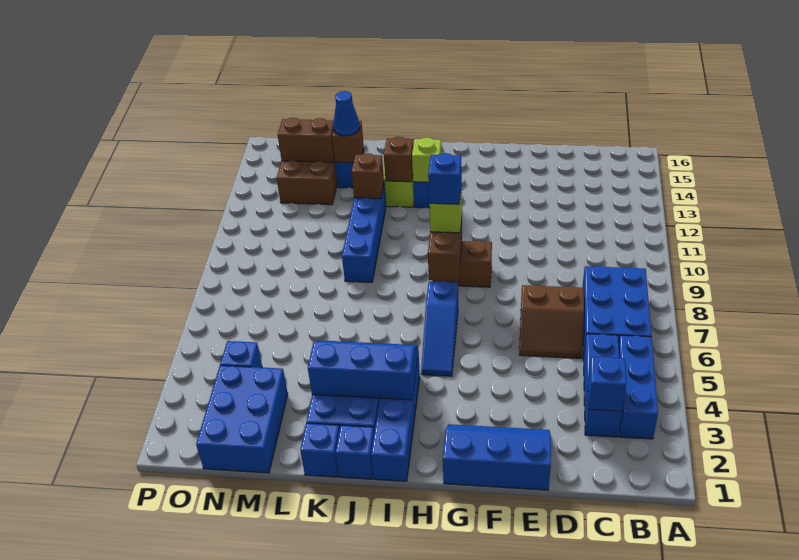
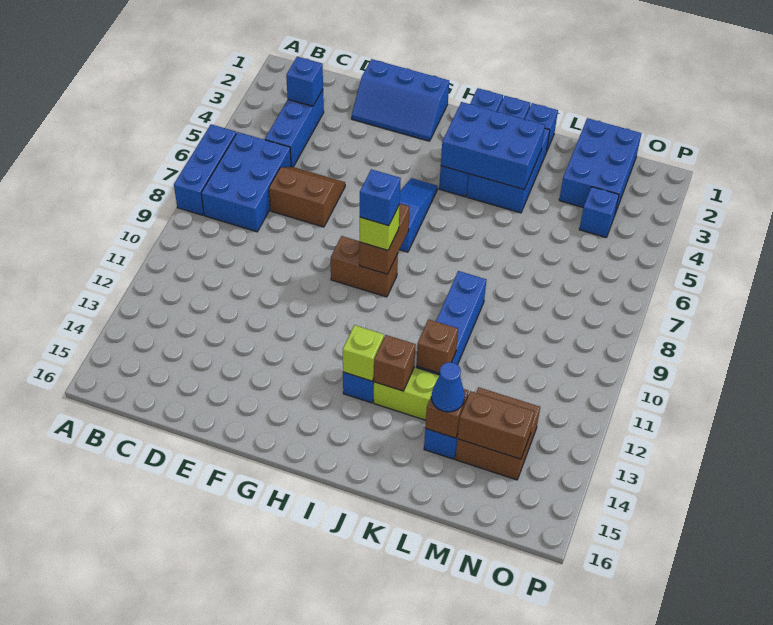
blue 1x3 brick [619,335,658,439] -> blue 1x3 brick moved to [174,124,236,215]
blue 2x3 slope [308,341,418,400] -> blue 2x3 brick [441,102,545,189]

